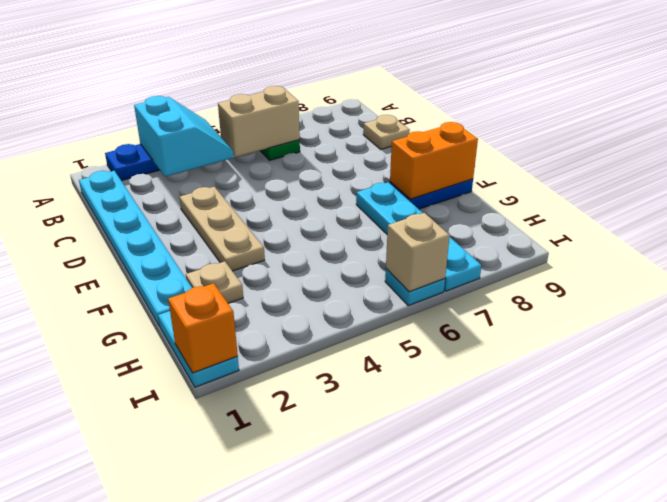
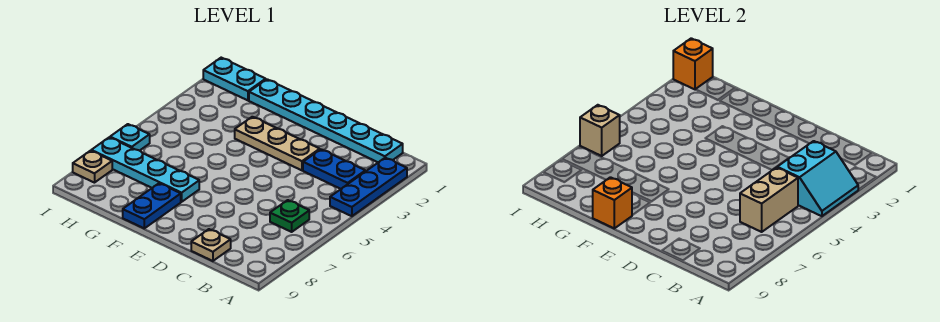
cyan 2x2 slope [134,96,234,176] -> cyan 2x2 slope turned to [777,141,858,216]
none -> blue 1x2 plate [303,149,365,189]
orange 1x2 brick [390,122,478,199] -> orange 1x1 brick [593,177,632,228]
tan 1x1 plate [186,261,243,303] -> tan 1x1 plate moved to [73,151,112,183]

